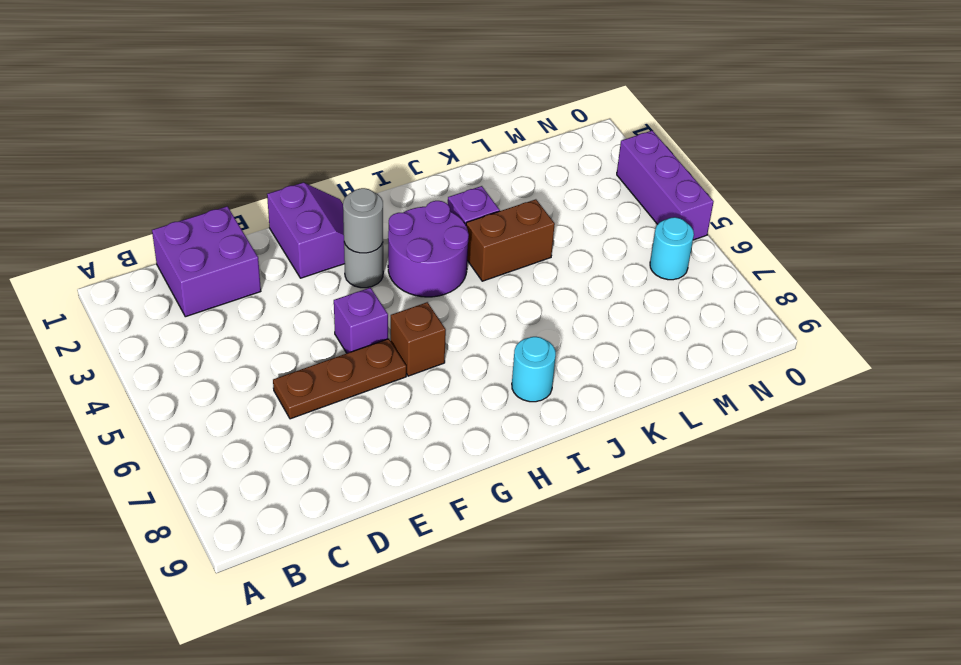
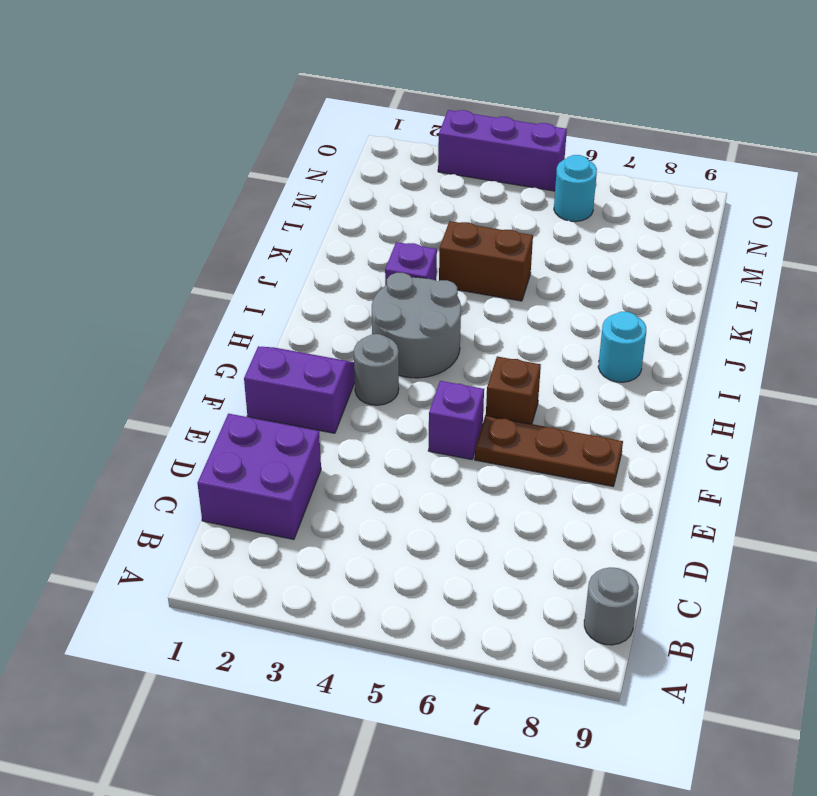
brown 1x3 plate [273,339,406,419] -> brown 1x3 plate turned to [475,416,623,486]
grey 1x1 round brick [343,188,383,253] -> grey 1x1 round brick moved to [584,567,639,645]
purple 2x2 round brick [388,201,469,297] -> grey 2x2 round brick [372,273,461,378]
brown 1x2 brick [466,199,555,281] -> brown 1x2 brick turned to [439,221,533,301]

